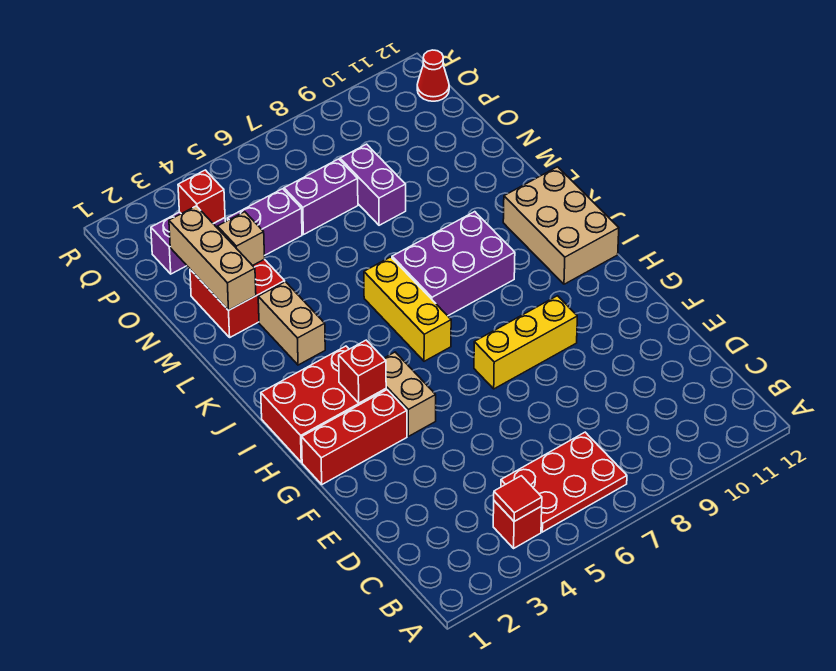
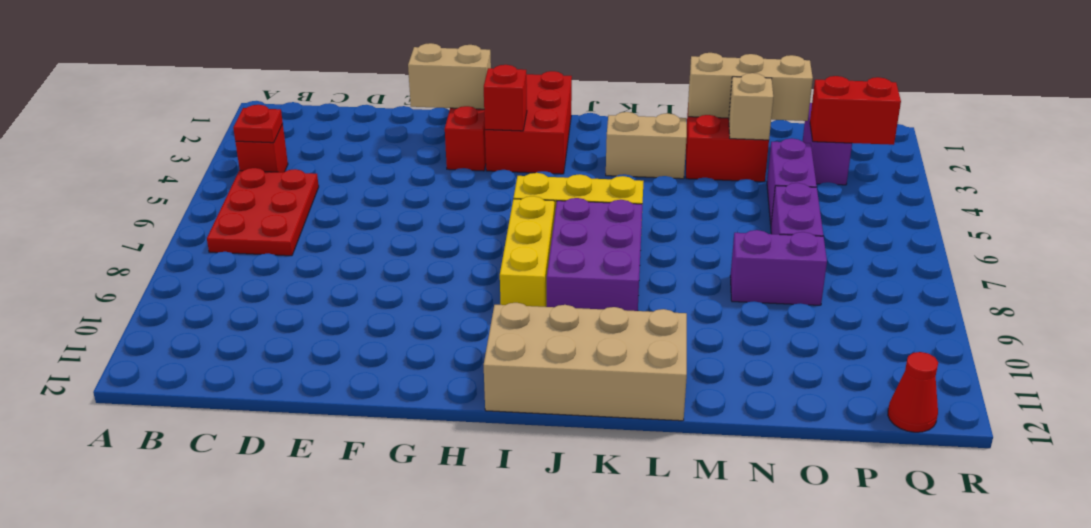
red 1x1 tile [494,476,542,522] -> red 1x1 plate [233,105,283,143]
tan 1x2 brick [384,352,436,436] -> tan 1x2 brick moved to [408,43,491,109]
yellow 1x3 brick [474,296,577,389] -> yellow 1x3 brick moved to [500,196,555,307]
tan 2x3 brick [503,167,619,284] -> tan 2x4 brick [484,303,687,421]
red 1x1 brick [178,170,225,224] -> red 1x2 brick [810,76,901,145]

